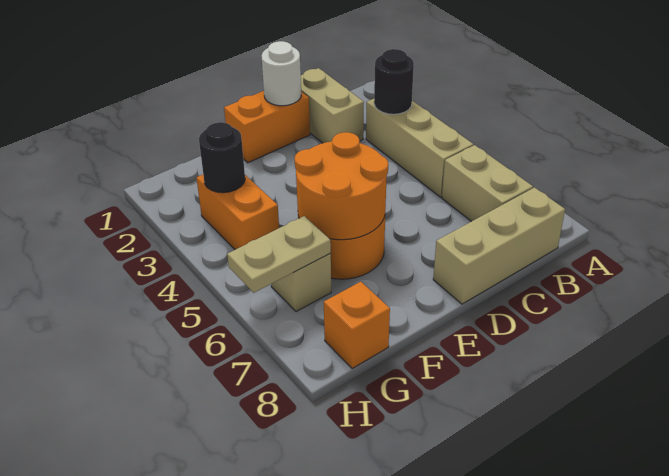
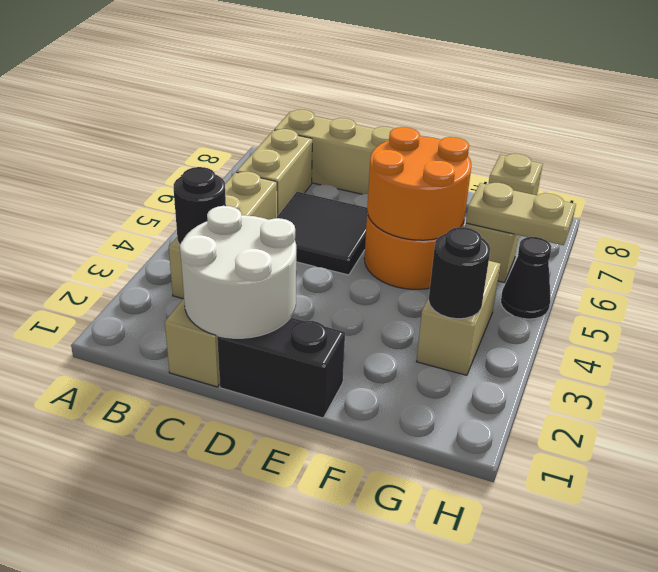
none -> black 2x2 tile [277,192,367,275]
orange 1x2 brick [224,91,310,163] -> black 1x2 brick [217,317,345,418]
white 1x1 round brick [261,41,301,106] -> white 2x2 round brick [180,206,296,338]
orange 1x2 brick [197,175,279,250] -> tan 1x2 brick [416,261,500,375]
orange 1x1 brick [324,282,390,368] -> tan 1x1 brick [489,154,543,195]
none -> black 1x1 cone [501,237,551,319]

